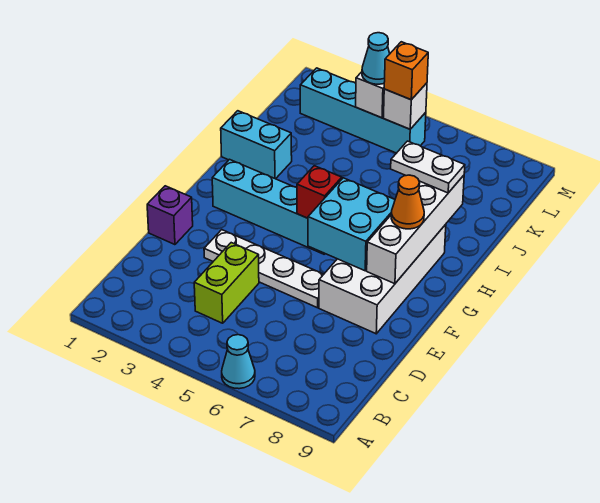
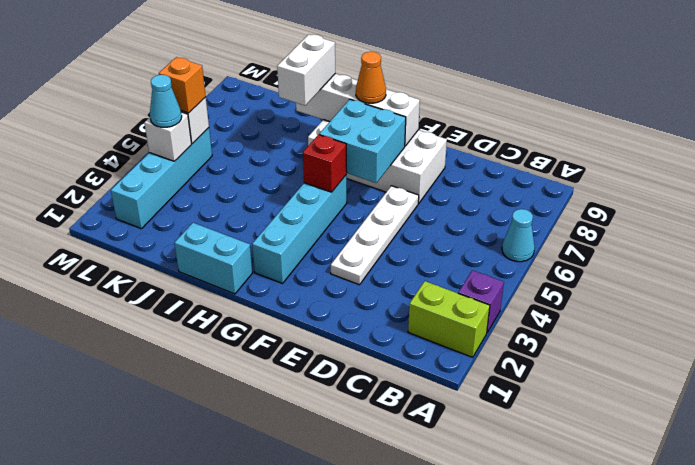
lime 1x2 brick [194,243,259,323] -> lime 1x2 brick moved to [408,281,490,357]
purple 1x1 brick [147,186,193,245] -> purple 1x1 brick moved to [458,270,504,332]
cyan 1x2 brick [221,111,292,179] -> cyan 1x2 brick turned to [174,223,252,294]
white 1x2 plate [391,141,465,193] -> white 1x2 brick [277,34,335,105]

